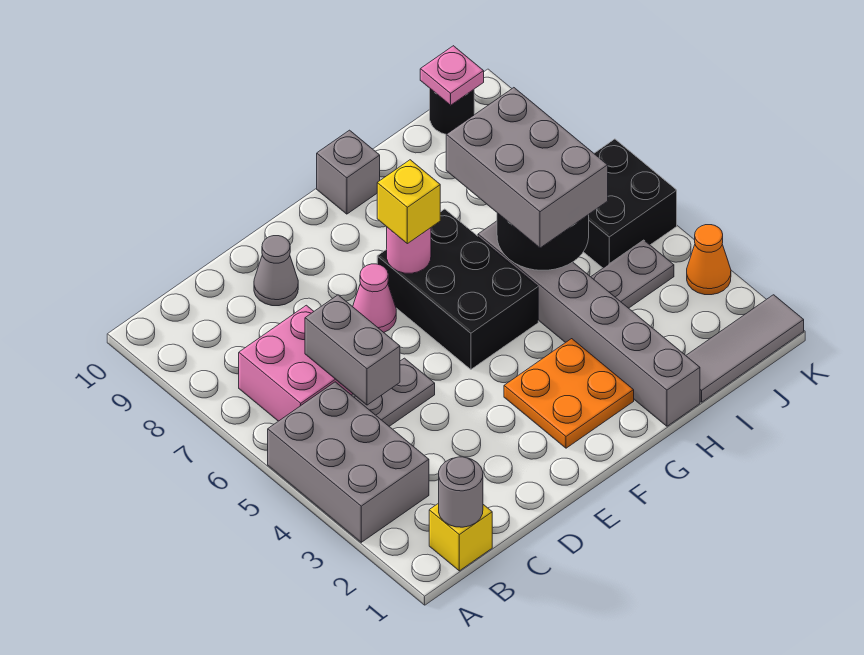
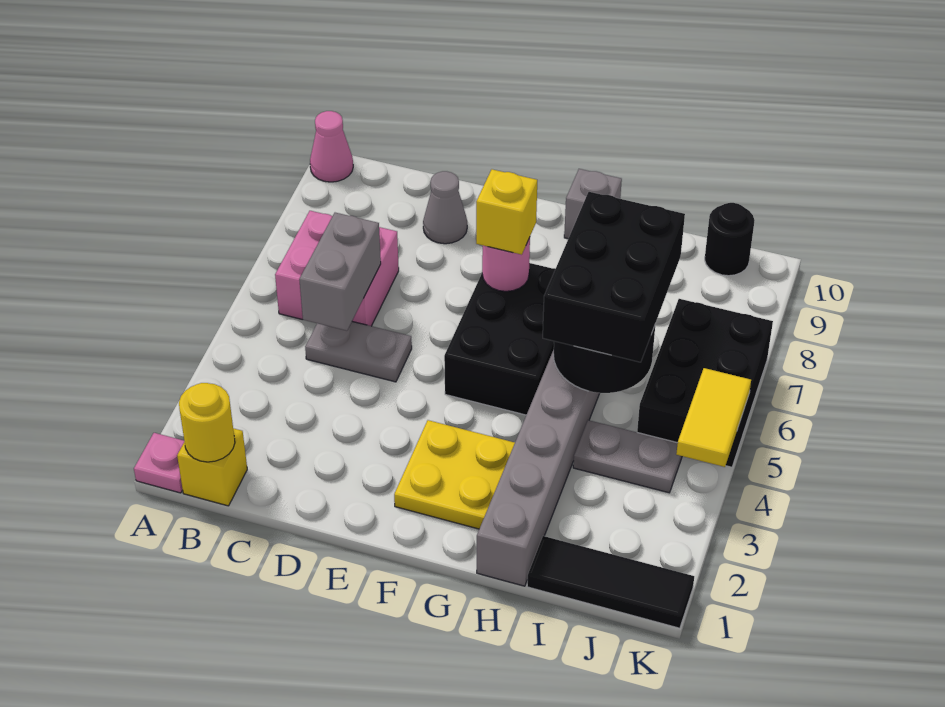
grey 2x3 brick [268,382,429,542] -> none
grey 1x1 round brick [439,457,483,527] -> yellow 1x1 round brick [179,383,235,462]
pink 1x1 cone [353,264,396,332] -> pink 1x1 cone moved to [310,111,353,182]
orange 2x2 plate [504,339,634,448] -> yellow 2x2 plate [394,420,515,529]
grey 2x3 brick [446,88,608,248] -> black 2x3 brick [543,192,685,362]
grey 1x3 tile [686,295,804,402] -> black 1x3 tile [527,536,694,628]
black 2x2 brick [584,139,677,268] -> black 2x3 brick [637,299,773,467]
pink 1x1 plate [420,46,484,105] -> pink 1x1 plate moved to [134,433,184,493]
orange 1x1 cone [687,225,731,295] -> none
none -> yellow 1x2 tile [676,368,751,467]

